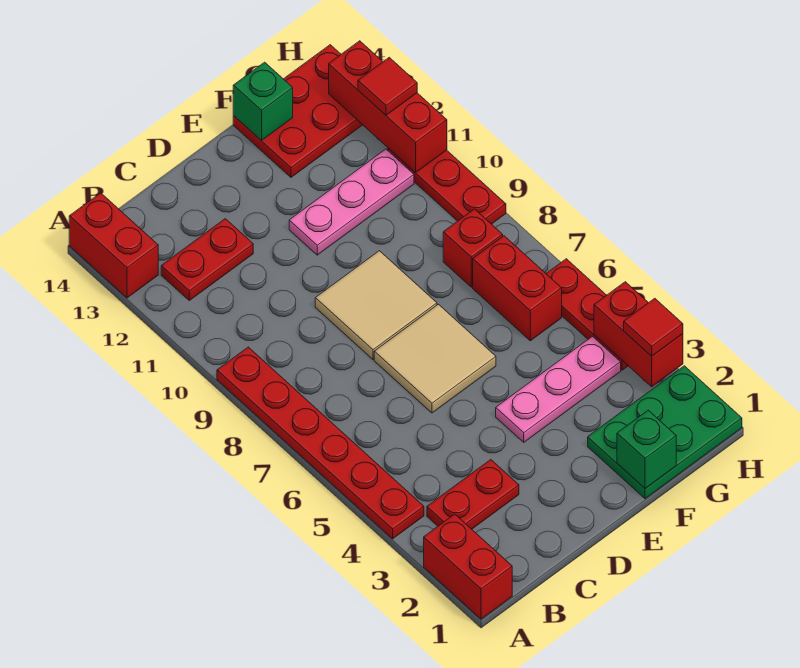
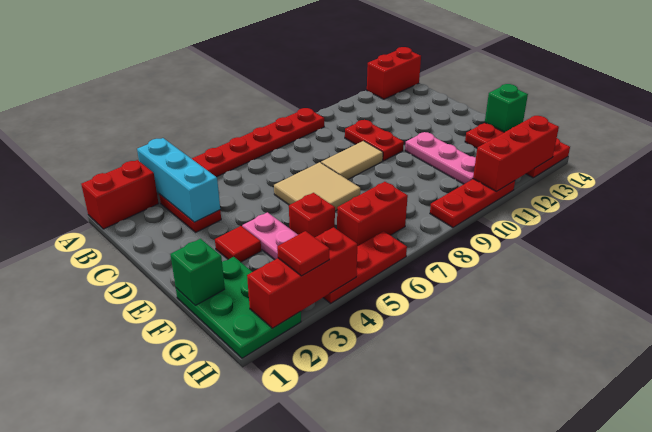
none -> cyan 1x3 brick [137,138,220,222]
red 1x2 plate [161,219,253,301] -> red 1x2 plate moved to [345,120,404,161]
tan 2x2 tile [315,251,437,359] -> tan 1x2 tile [321,141,383,180]
red 1x1 brick [443,209,503,287] -> red 1x1 brick moved to [289,193,335,237]
red 1x2 brick [594,282,683,387] -> red 1x3 brick [247,227,357,328]
red 1x1 tile [358,57,417,115] -> red 1x1 tile moved to [215,226,261,262]

